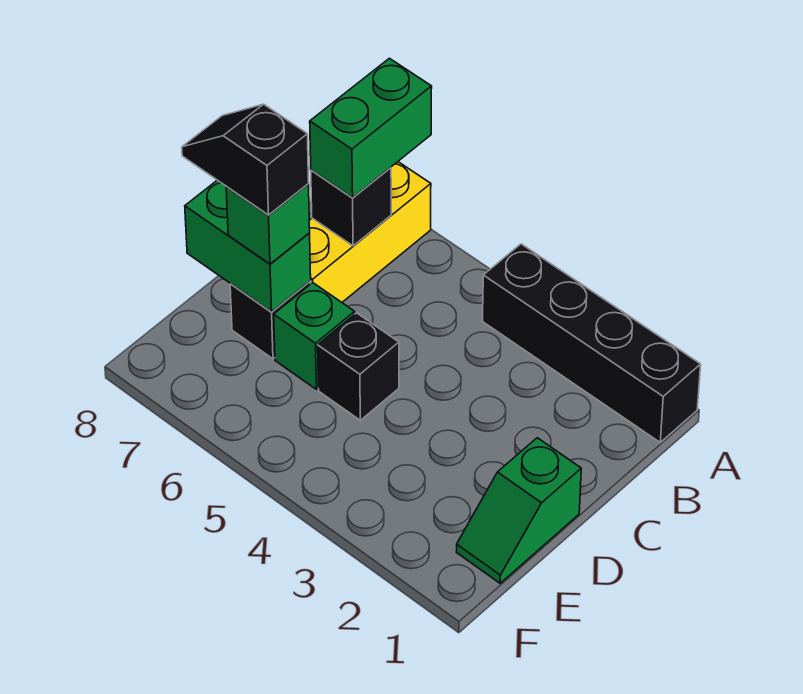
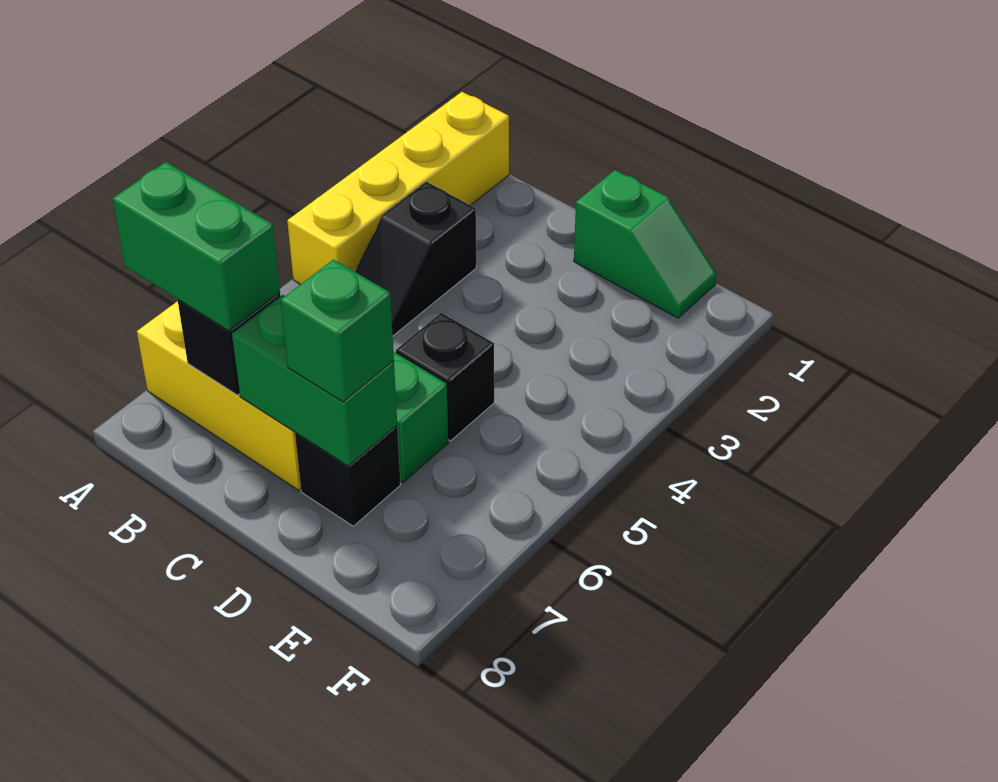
black 1x4 brick [483,244,701,442] -> yellow 1x4 brick [287,92,509,284]
green 1x2 brick [185,180,311,312] -> green 1x2 brick turned to [232,295,397,466]
black 1x2 slope [182,104,309,215] -> black 1x2 slope moved to [355,182,476,336]

